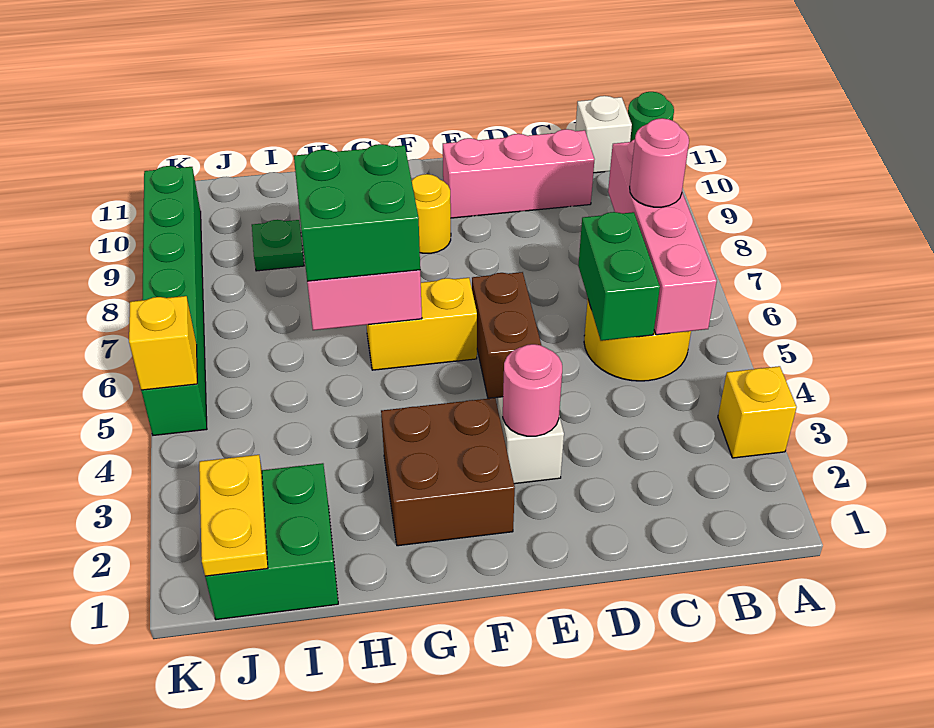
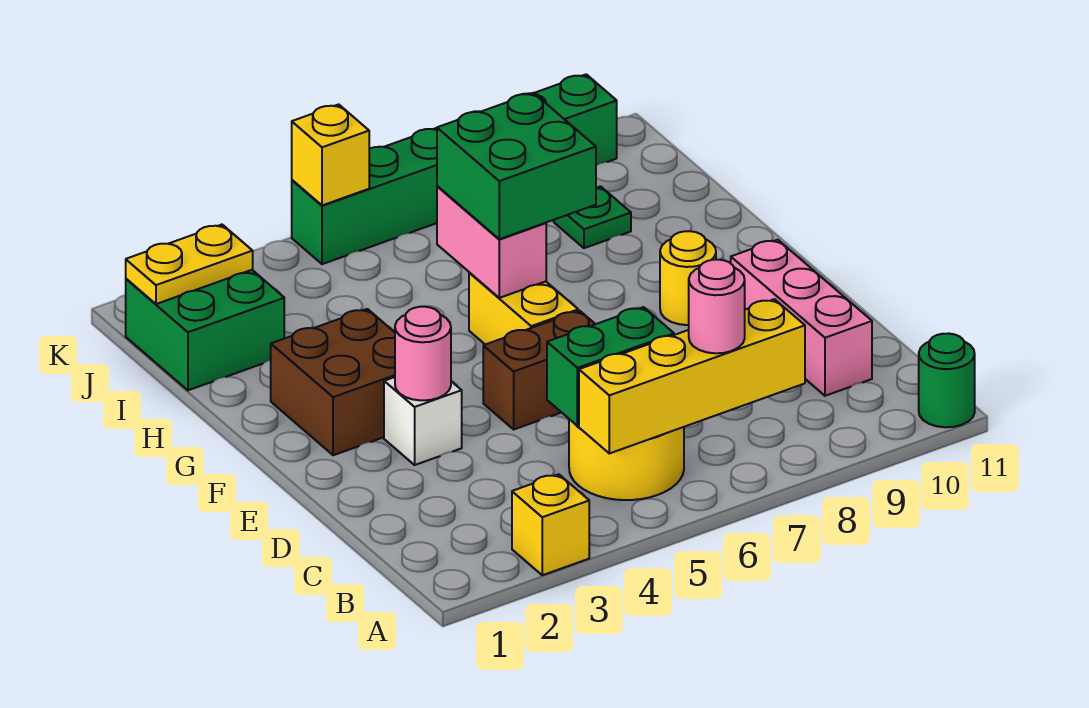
pink 1x4 brick [608,140,717,335] -> yellow 1x4 brick [579,299,805,453]
white 1x1 brick [575,96,632,173] -> none

